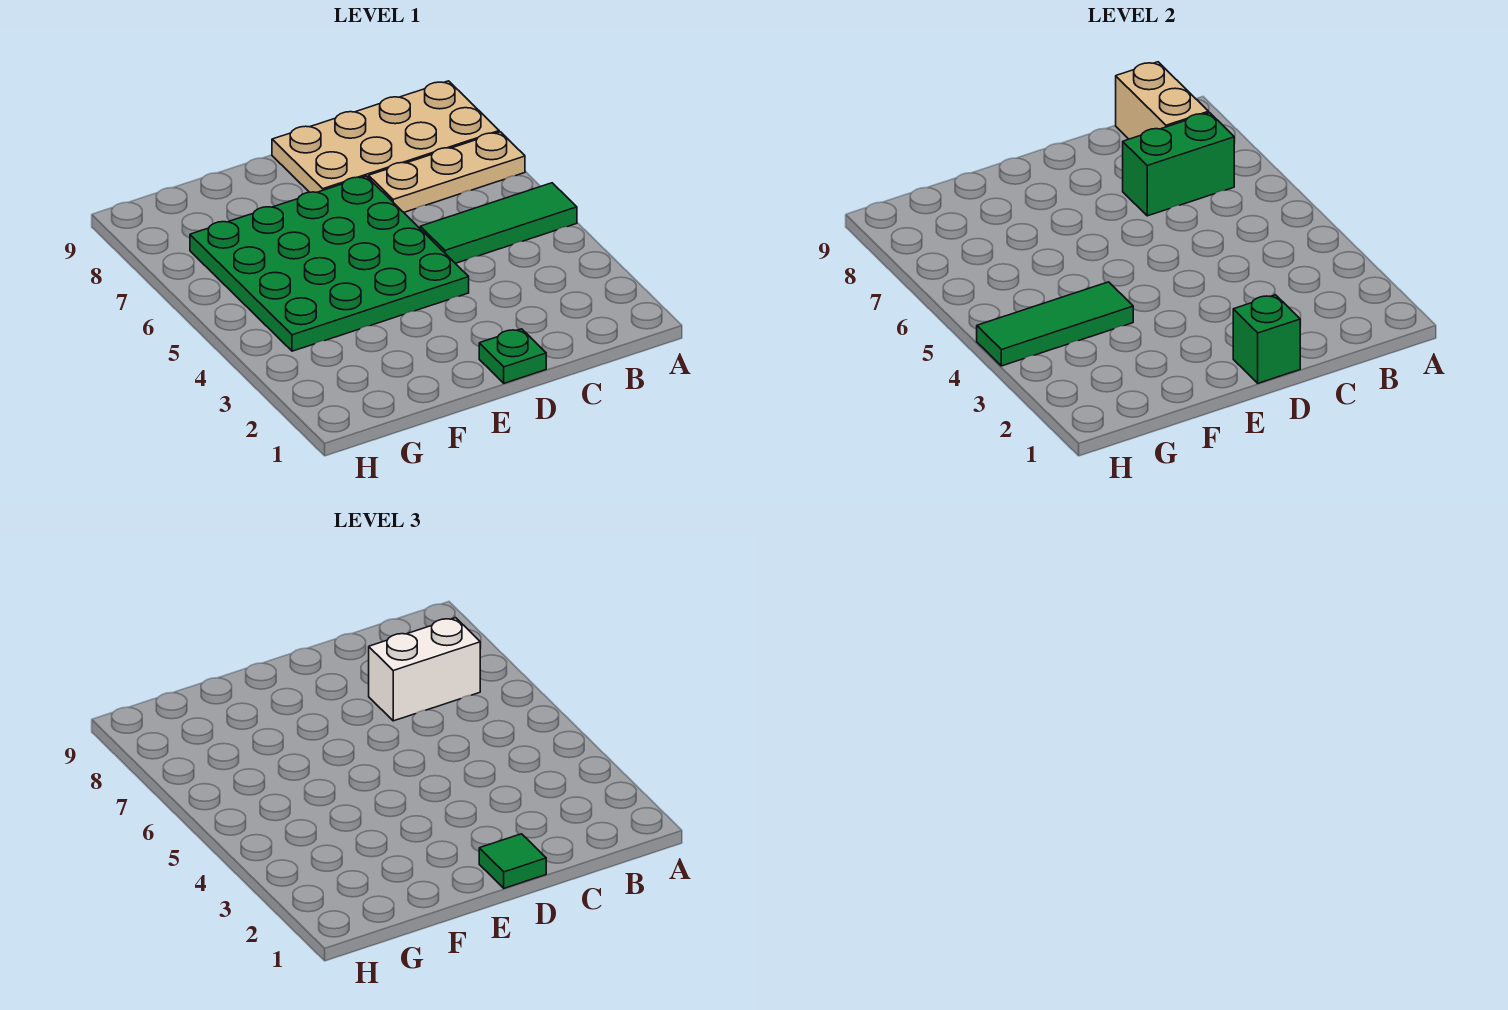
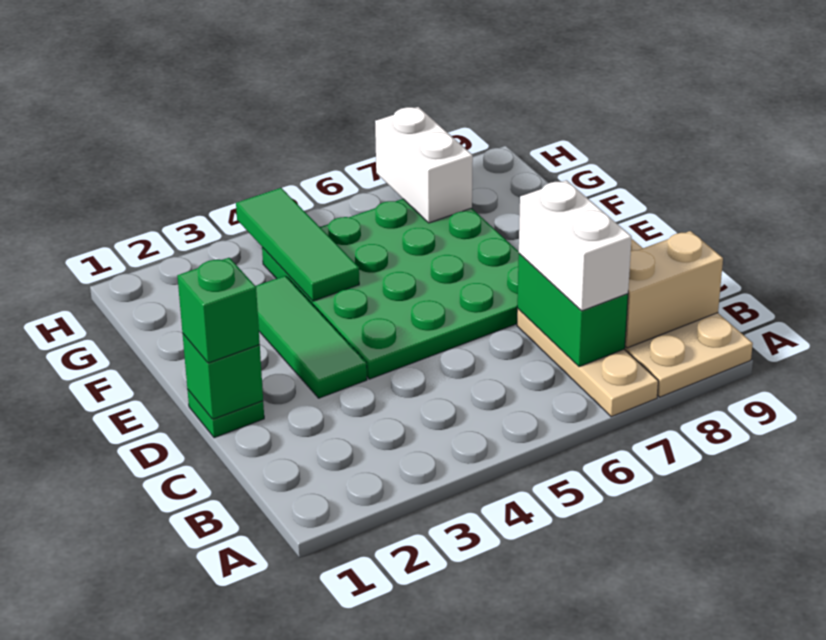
green 1x3 tile [420,183,577,263] -> green 1x3 tile moved to [256,276,367,398]
green 1x1 tile [479,834,546,888] -> green 1x1 brick [177,258,260,363]
none -> white 1x2 brick [375,107,473,223]

